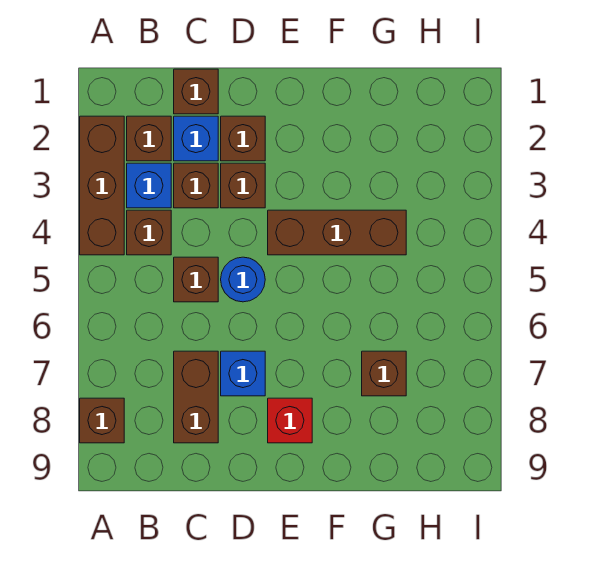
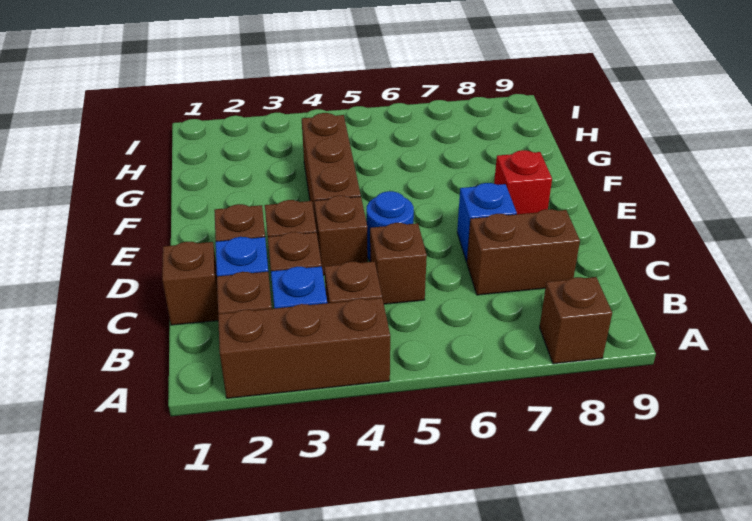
brown 1x1 brick [362,351,406,396] -> brown 1x1 brick moved to [314,196,368,275]

